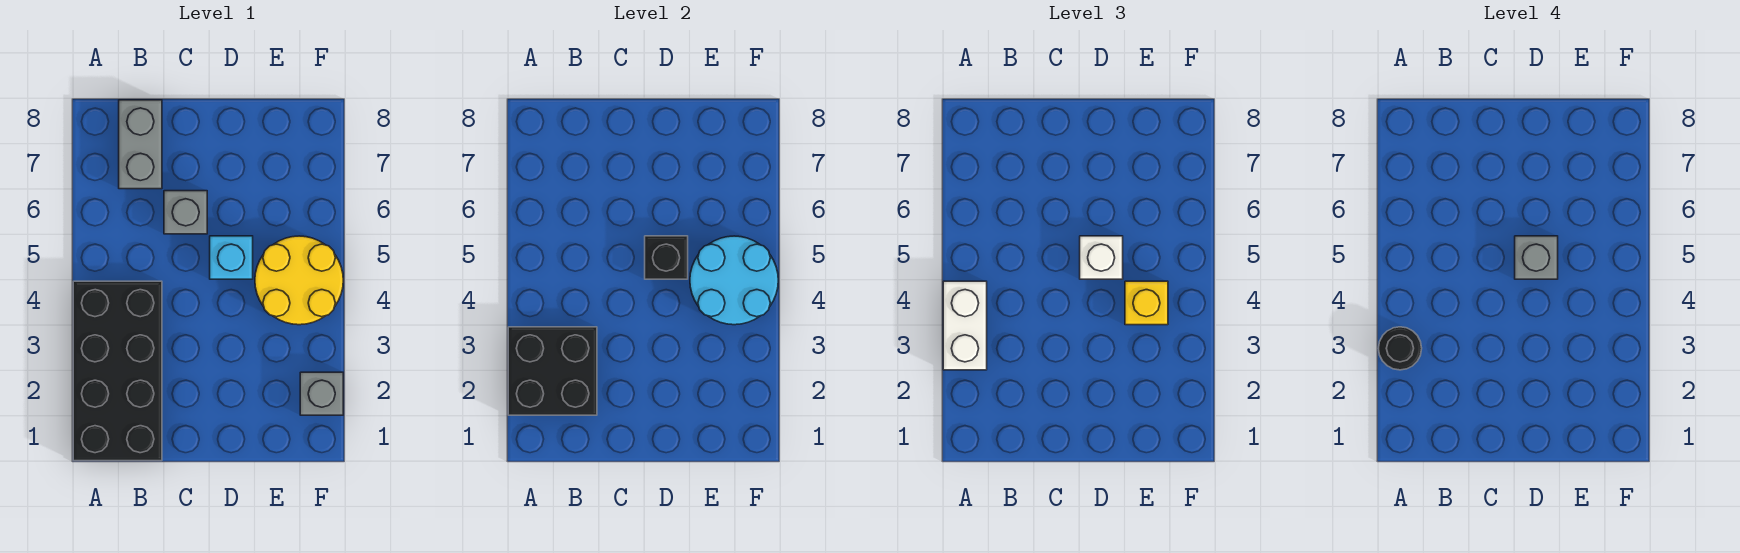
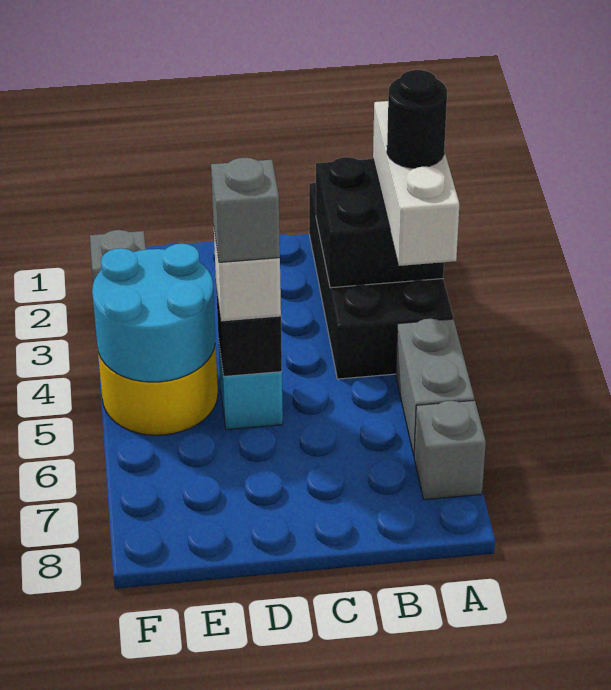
white 1x2 brick [943,281,987,370] -> white 1x3 brick [373,101,459,266]
grey 1x2 brick [119,100,162,189] -> grey 1x2 brick moved to [396,319,474,455]
grey 1x1 brick [164,191,207,234] -> grey 1x1 brick moved to [414,400,486,500]
yellow 1x1 brick [1125,281,1168,325] -> none

